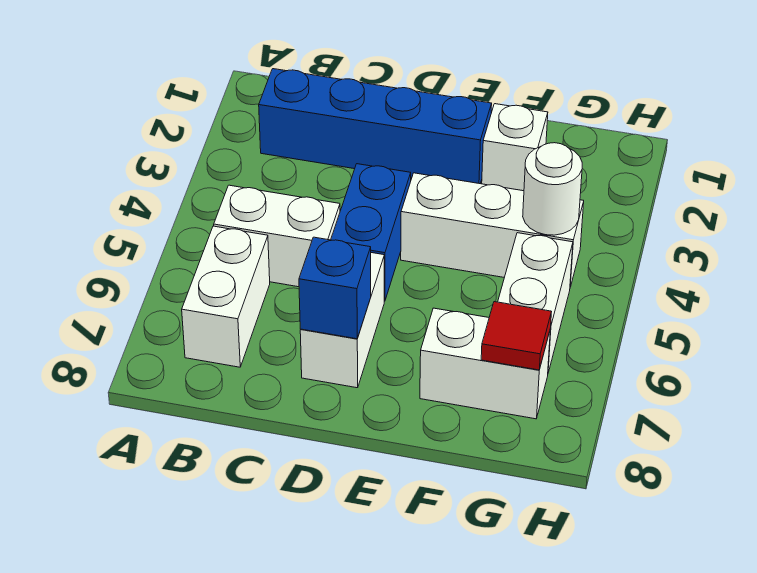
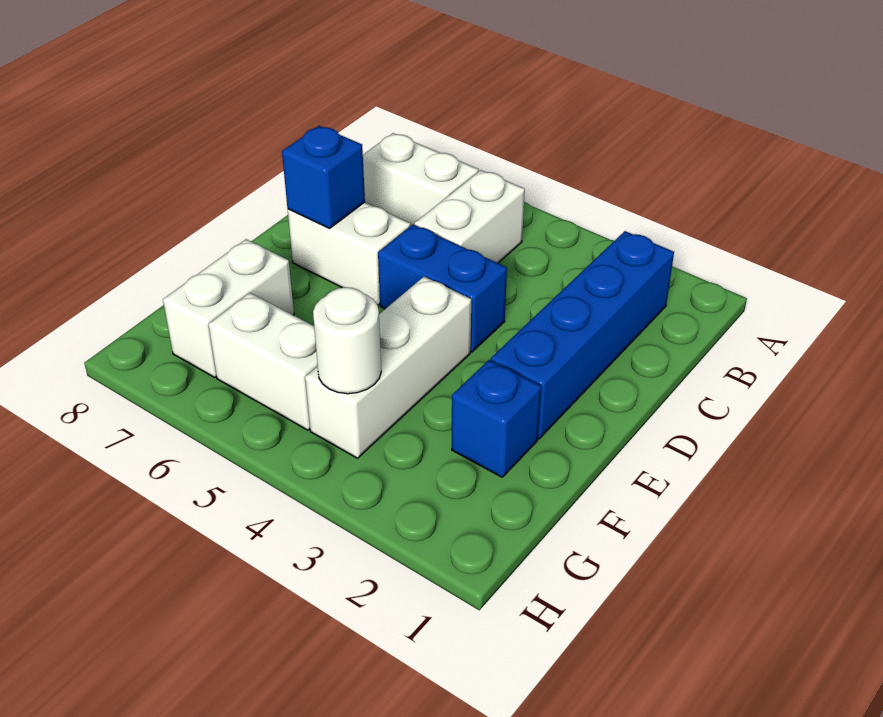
white 1x1 brick [482,104,548,191] -> blue 1x1 brick [452,360,541,477]
red 1x1 tile [481,302,551,370] -> none

